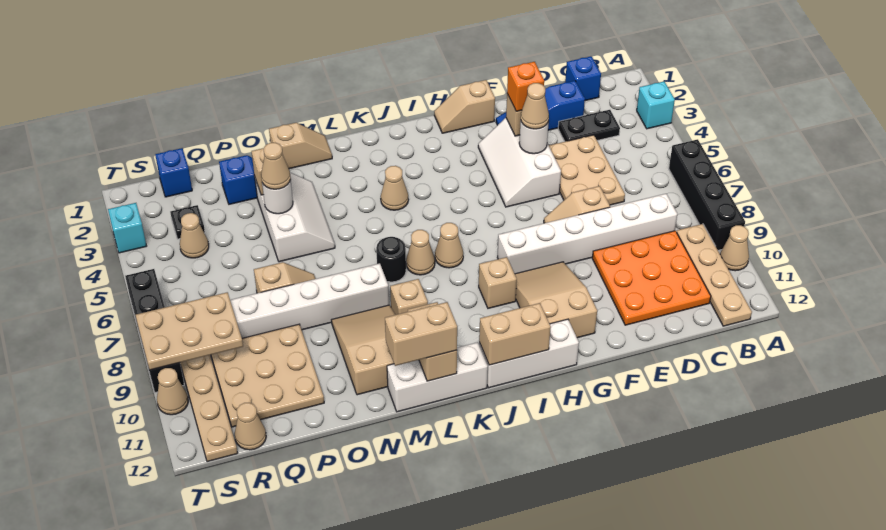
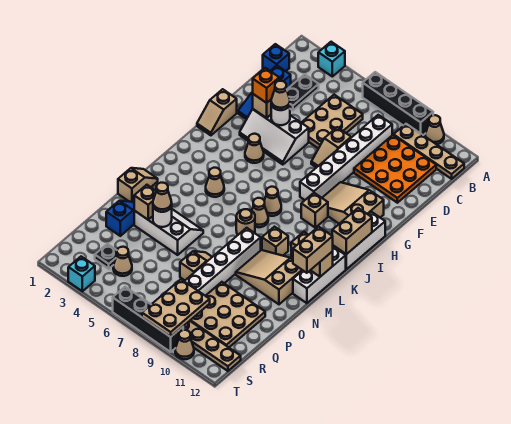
tan 2x3 plate [549,135,625,205] -> tan 2x3 plate turned to [301,95,363,148]
black 1x1 round brick [376,237,406,282] -> tan 1x1 round brick [236,209,255,235]
blue 1x1 brick [155,148,192,197] -> none
tan 1x1 cone [235,403,266,450] -> tan 1x1 cone moved to [245,134,264,163]

